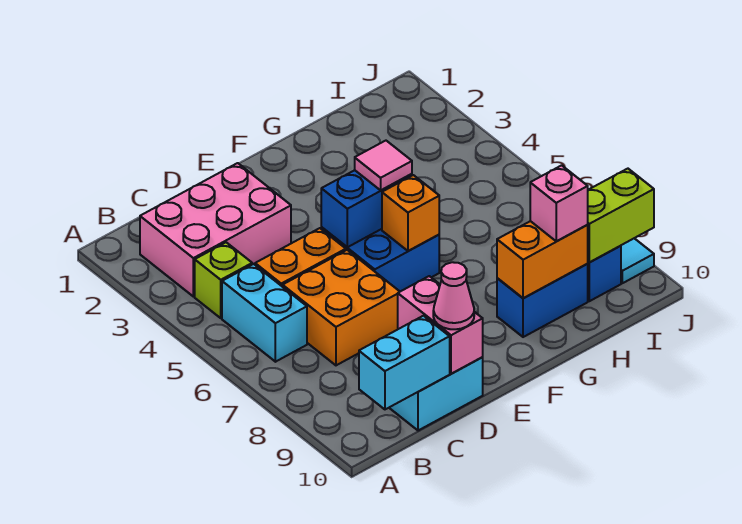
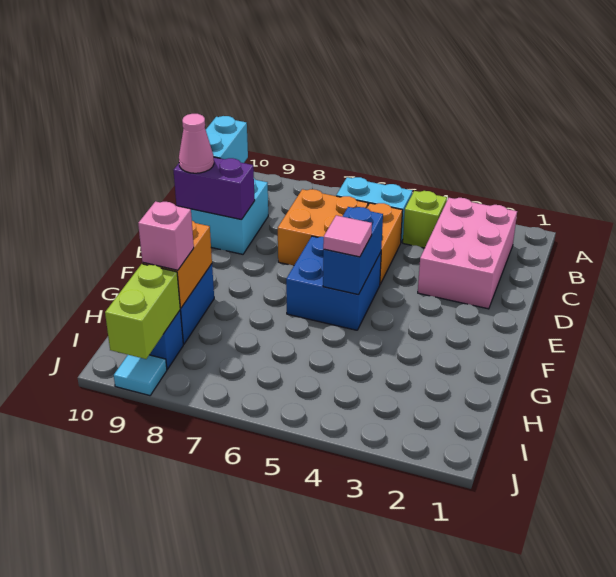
pink 1x2 brick [398,276,483,374] -> purple 1x2 brick [174,157,255,220]
orange 1x1 brick [382,175,439,251] -> none

